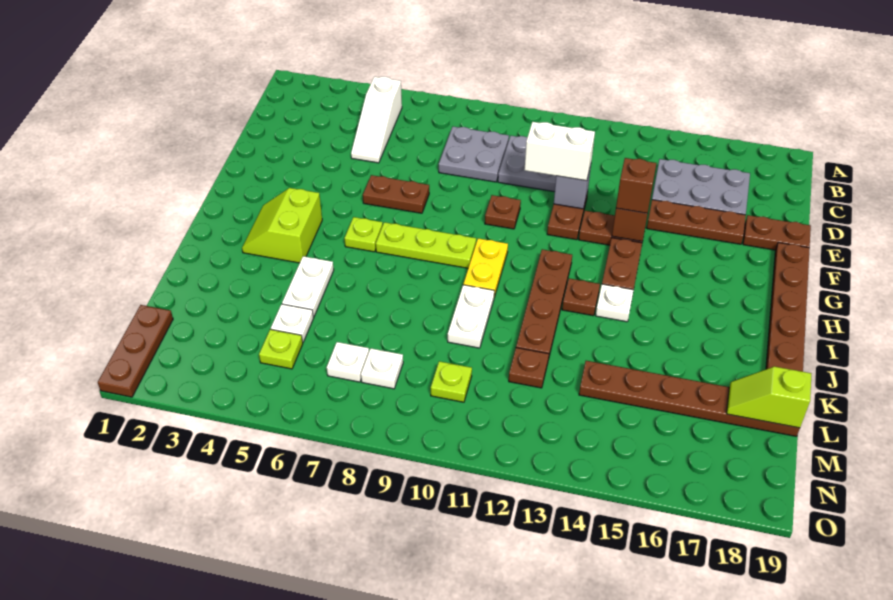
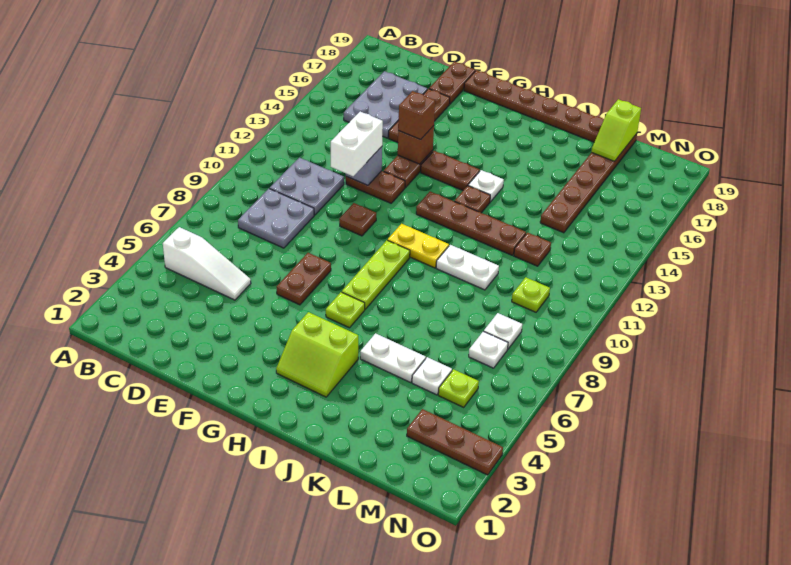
brown 1x3 plate [98,305,173,397] -> brown 1x3 plate moved to [407,409,503,475]

